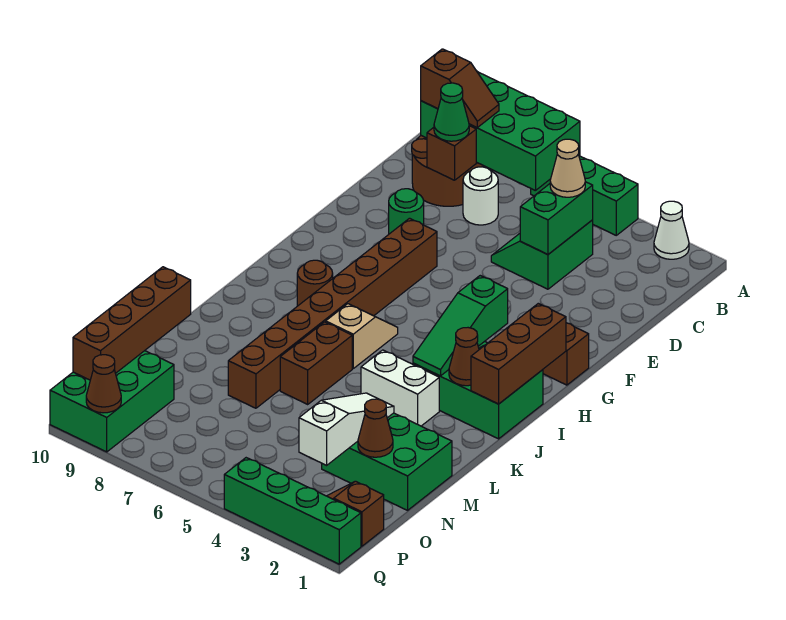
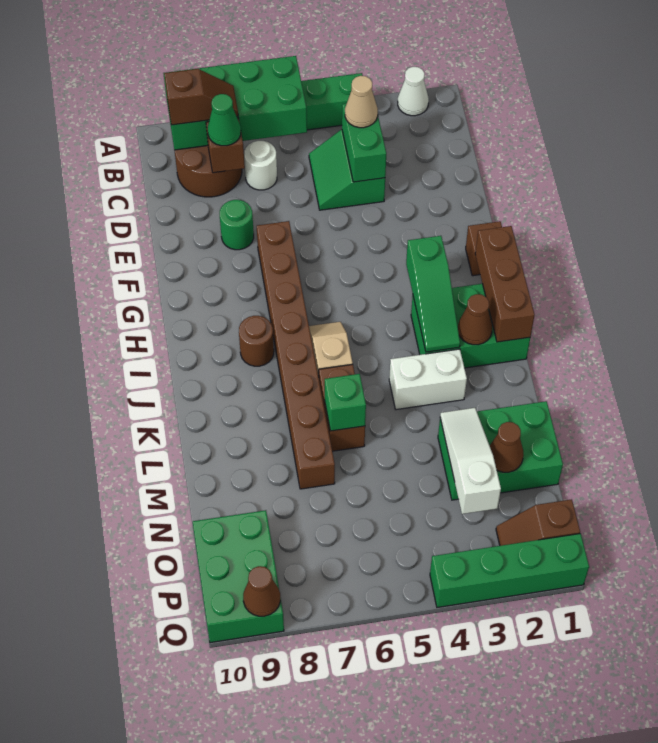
none -> green 1x1 brick [325,374,366,431]
brown 1x4 brick [73,267,191,380] -> none

